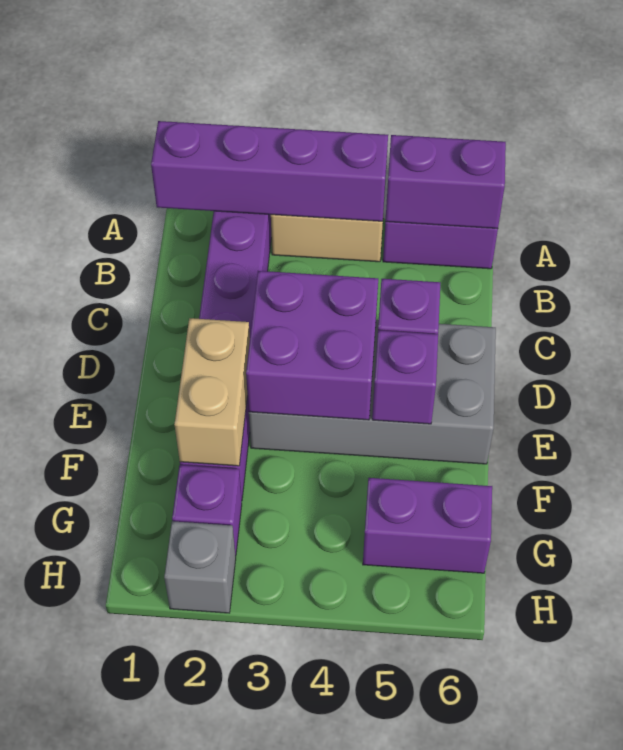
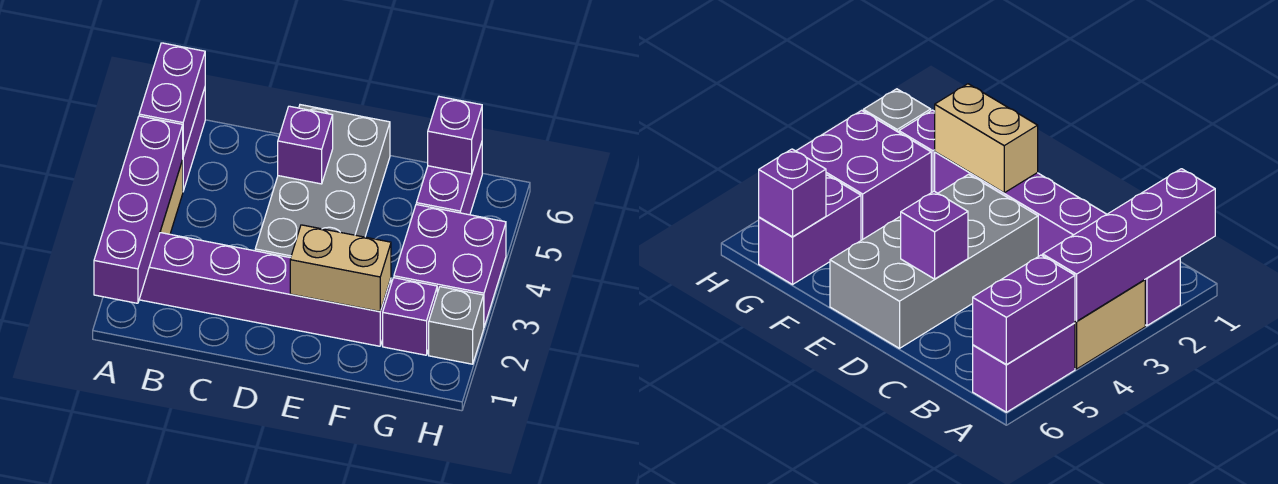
purple 2x2 brick [246,271,378,420] -> purple 2x2 brick moved to [394,205,506,326]
purple 1x1 brick [372,330,438,424] -> purple 1x1 brick moved to [428,97,482,174]

